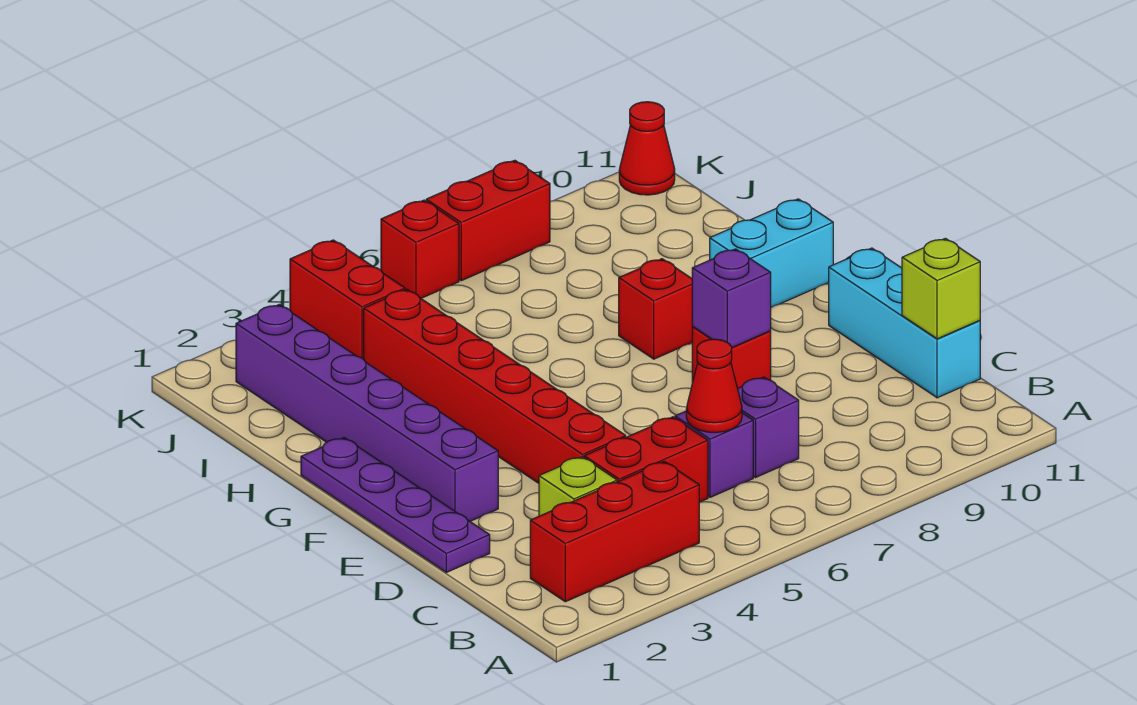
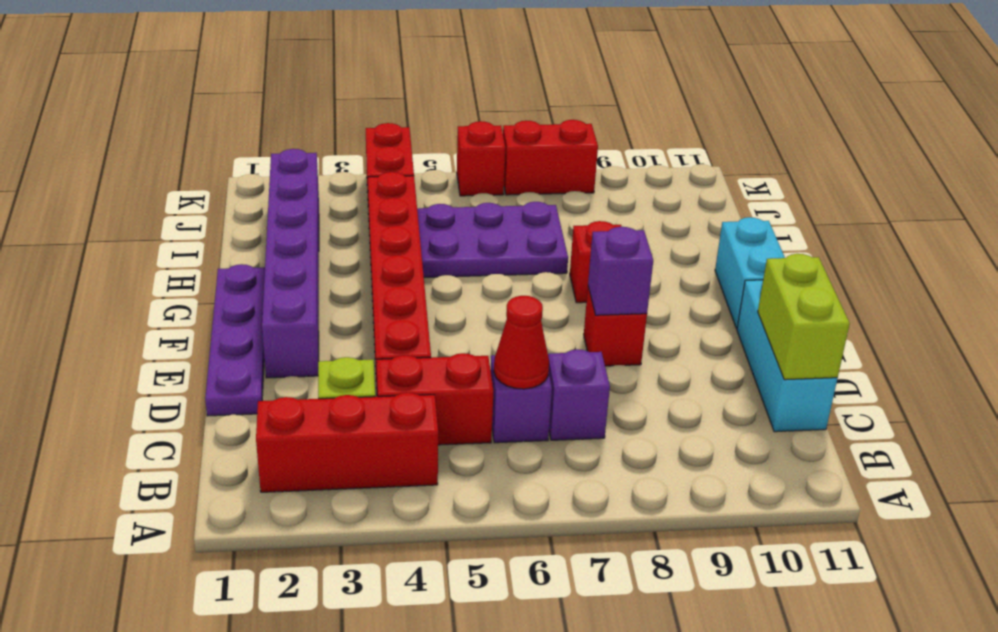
lime 1x1 brick [902,238,980,339] -> lime 1x2 brick [758,254,850,380]
cyan 1x2 brick [710,199,833,308] -> cyan 1x2 brick turned to [715,217,785,329]
none -> purple 2x3 plate [417,202,568,277]
red 1x1 cone [619,102,675,195] -> none

